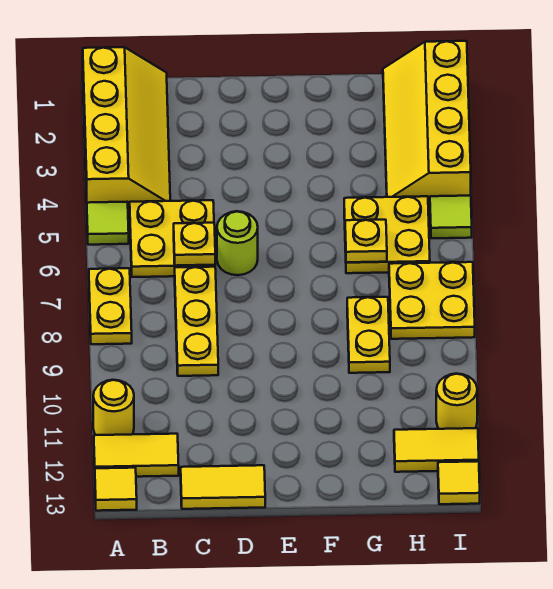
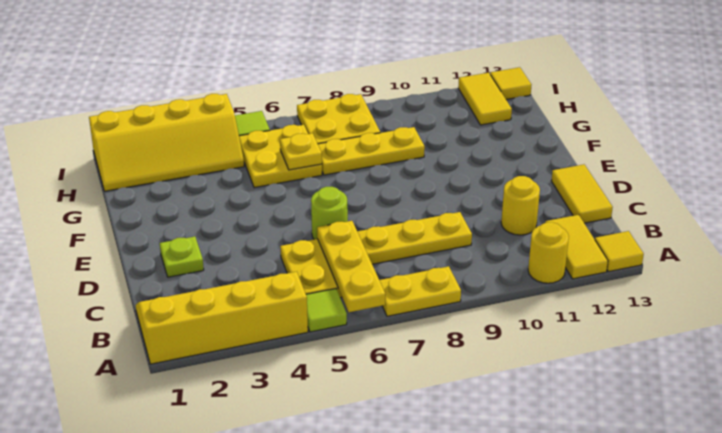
yellow 1x1 plate [174,223,215,266] -> yellow 1x3 plate [317,221,385,312]
none -> lime 1x1 plate [160,236,204,277]
yellow 1x2 plate [347,297,390,373] -> yellow 1x3 plate [318,127,425,175]
yellow 1x1 round brick [436,374,477,429] -> yellow 1x1 round brick moved to [501,176,540,235]

